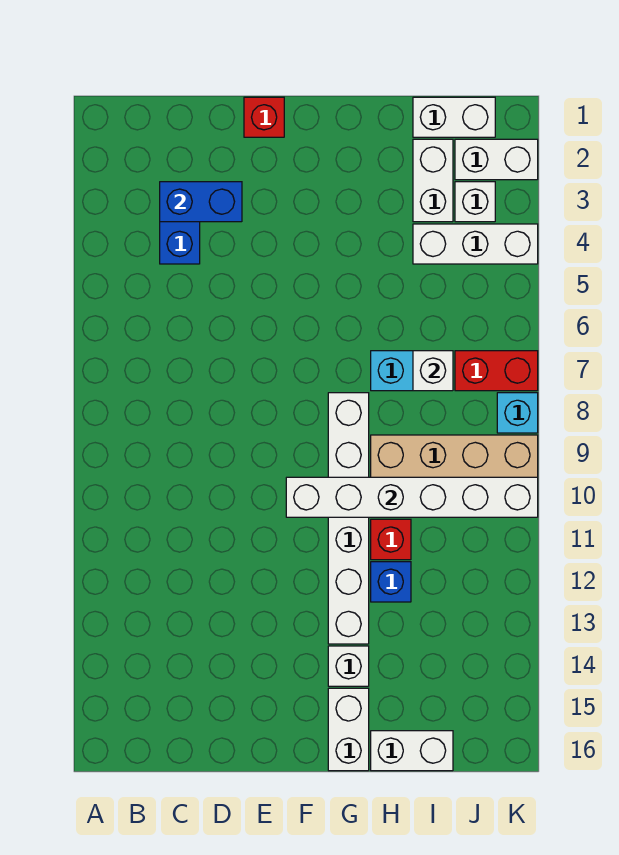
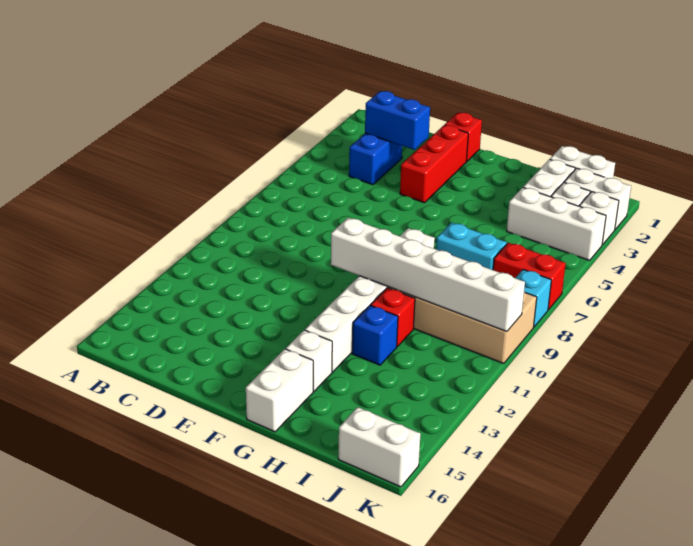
none -> red 1x3 brick [400,125,468,203]
white 1x2 brick [371,731,453,771] -> white 1x2 brick moved to [338,407,421,487]
white 1x1 brick [413,351,453,391] -> white 1x1 brick moved to [580,192,619,245]

